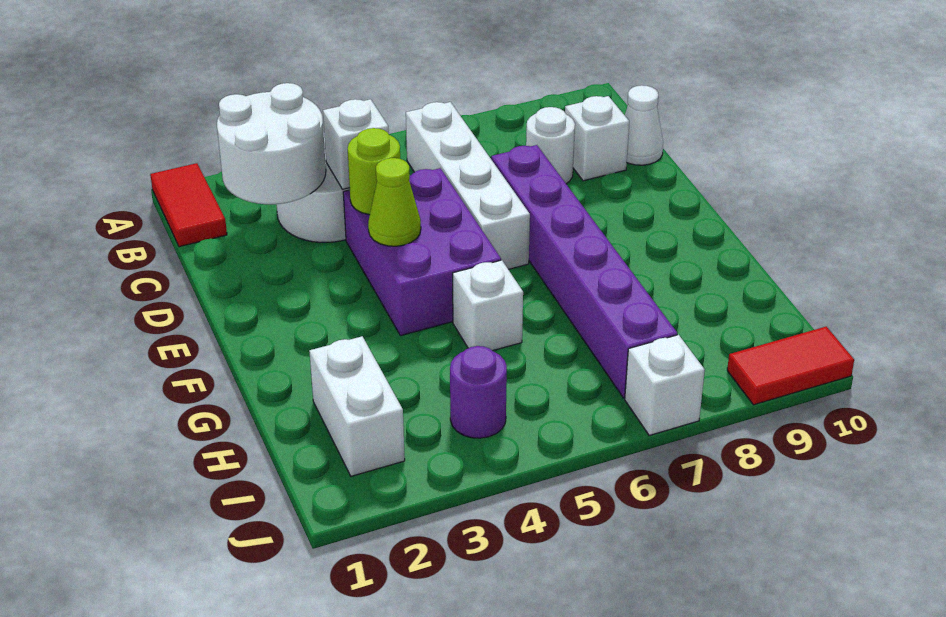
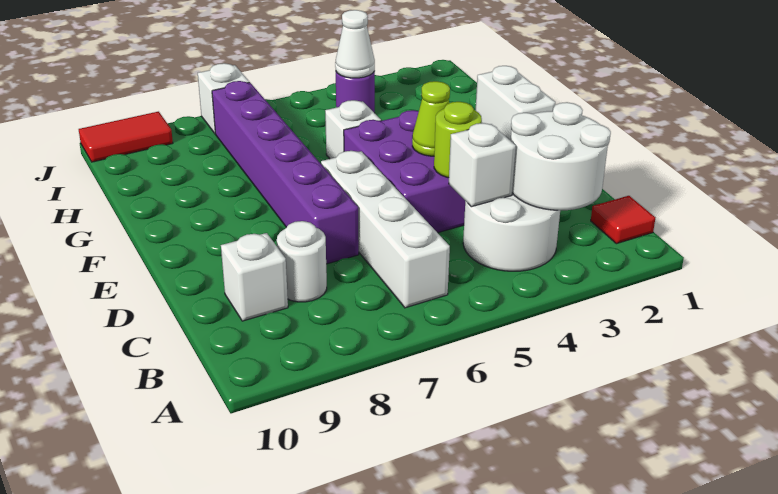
red 1x2 tile [150,163,227,247] -> red 1x1 tile [591,196,655,244]
white 1x1 cone [625,85,663,165] -> white 1x1 cone moved to [335,10,375,78]
white 1x2 brick [309,336,405,476] -> white 1x2 brick moved to [476,66,555,141]

